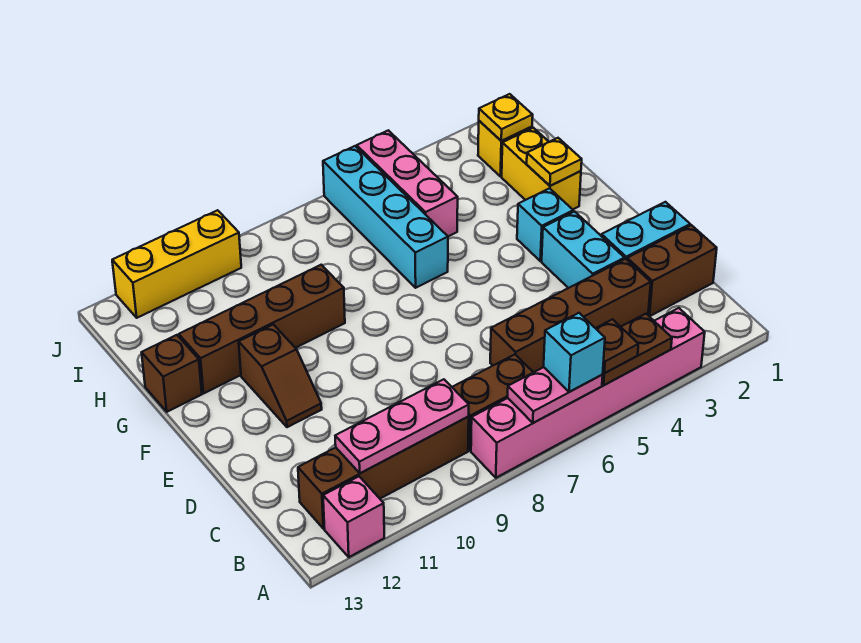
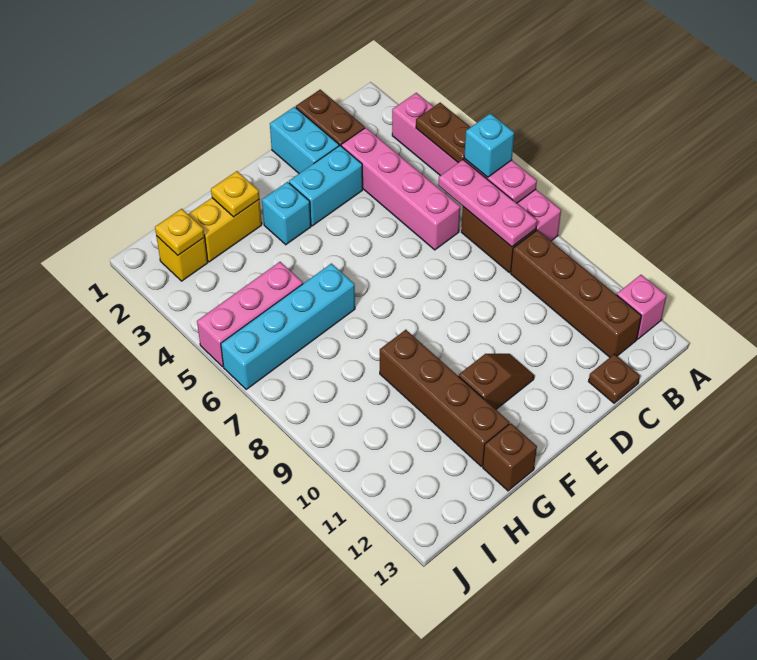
brown 1x1 plate [596,319,638,373] -> brown 1x1 plate moved to [589,354,640,403]
pink 1x3 plate [335,379,469,473] -> pink 1x3 plate moved to [438,160,537,247]
brown 1x4 brick [490,259,651,372] -> pink 1x4 brick [341,128,460,250]
yellow 1x3 brick [112,210,241,318] -> none

